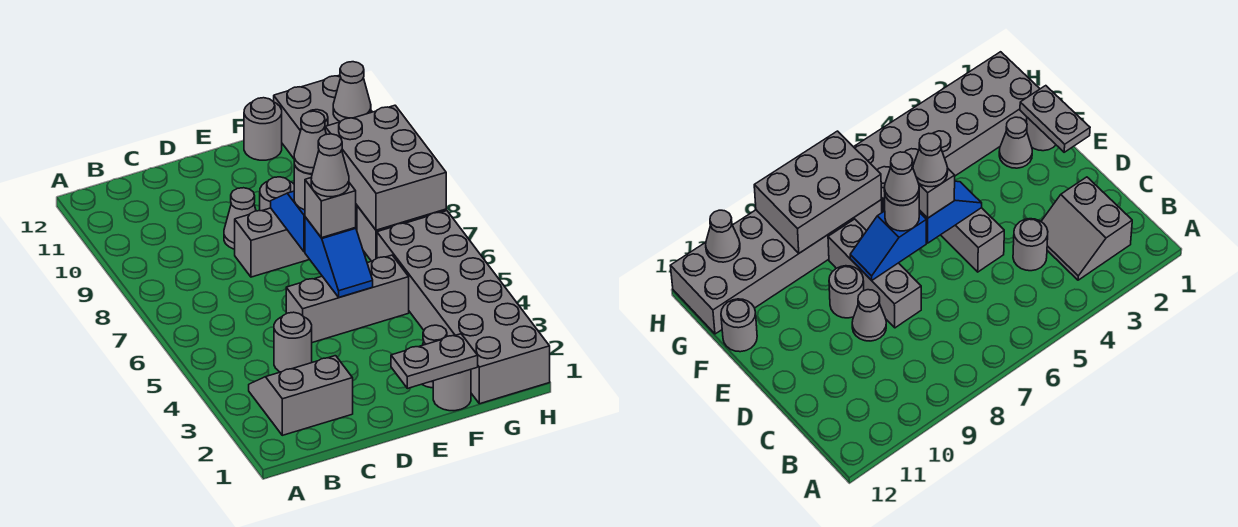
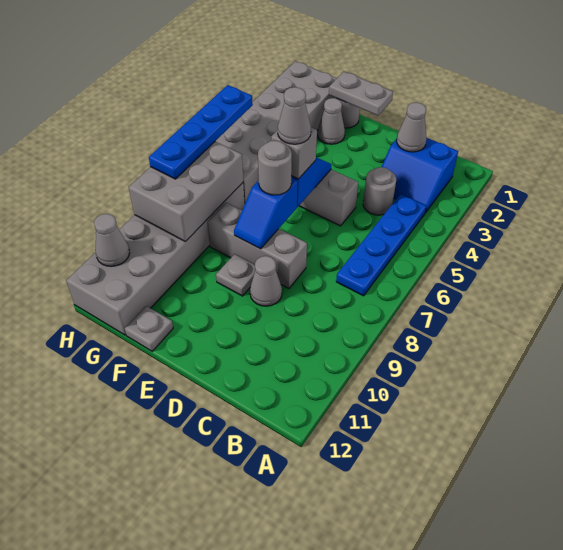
grey 2x2 slope [249,356,353,435] -> blue 2x2 slope [381,138,458,213]
none -> blue 1x4 plate [336,194,426,296]
grey 1x1 cone [294,111,326,174] -> grey 1x1 cone moved to [397,102,427,152]
grey 1x1 round brick [260,177,294,211] -> grey 1x1 plate [216,254,255,296]
grey 1x1 round brick [244,98,282,160] -> grey 1x1 plate [125,306,173,351]
none -> blue 1x4 plate [149,85,253,179]

